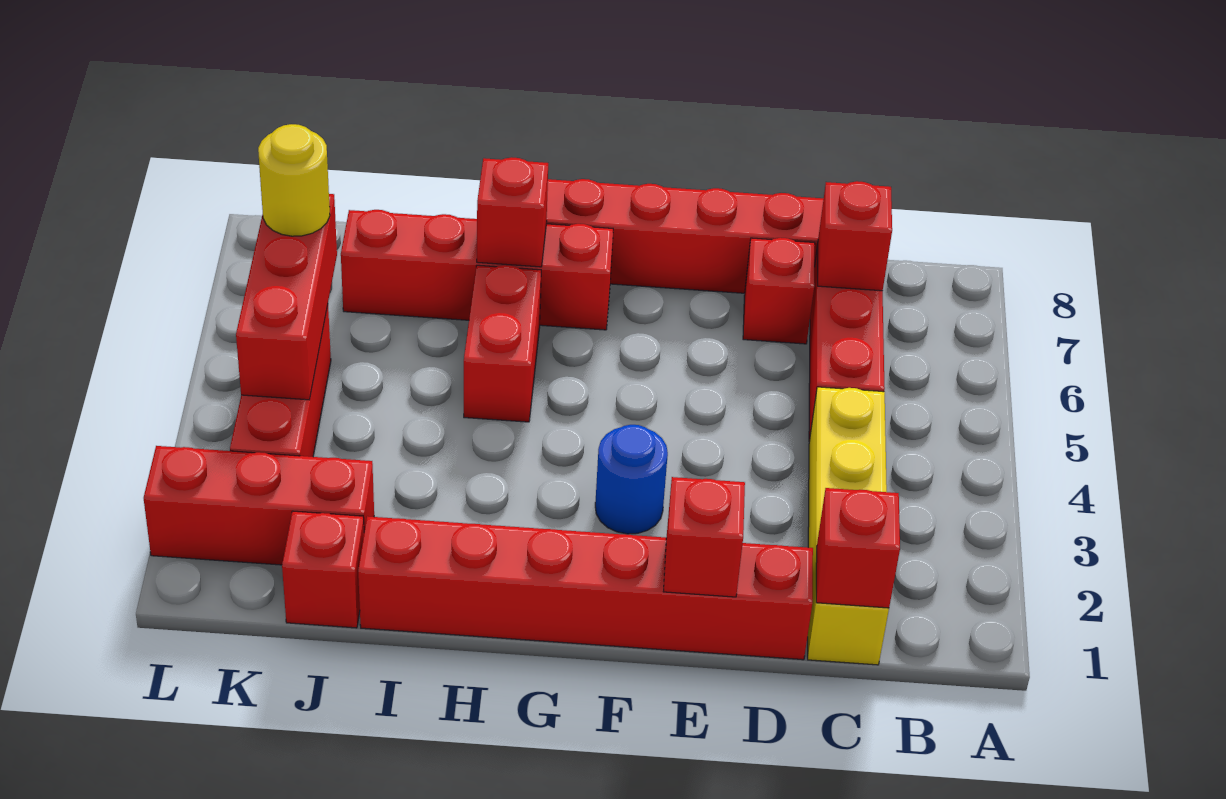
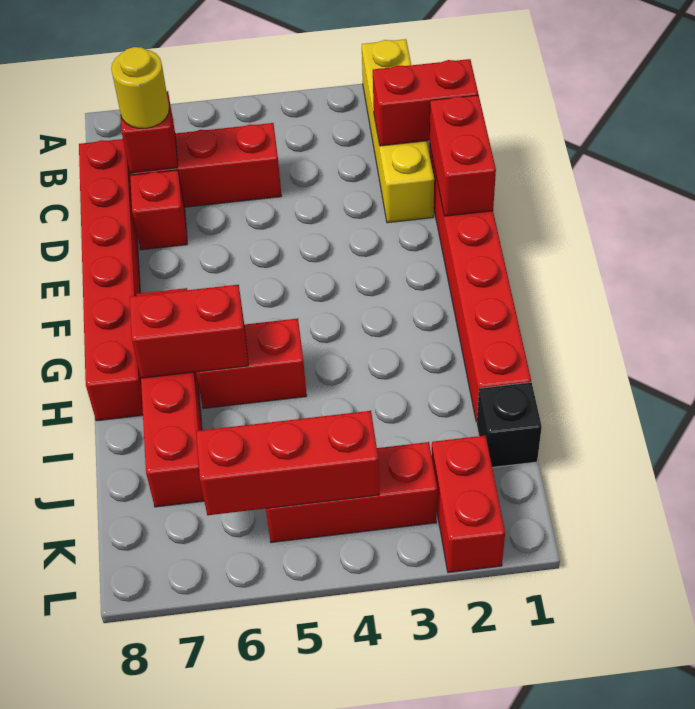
yellow 1x4 brick [808,387,889,665] -> yellow 1x4 brick turned to [362,39,434,223]
red 1x1 brick [816,488,900,608] -> red 1x2 brick [373,59,478,146]
red 1x1 brick [663,477,745,597] -> red 1x2 brick [430,95,496,216]
blue 1x1 round brick [595,425,668,534] -> none
red 1x1 brick [477,157,548,267] -> red 1x2 brick [130,285,248,378]
red 1x1 brick [282,511,364,628] -> black 1x1 brick [477,382,542,467]
red 1x3 brick [144,446,374,565] -> red 1x2 brick [432,435,505,573]
yellow 1x1 round brick [258,124,330,236] -> yellow 1x1 round brick moved to [111,47,169,128]

